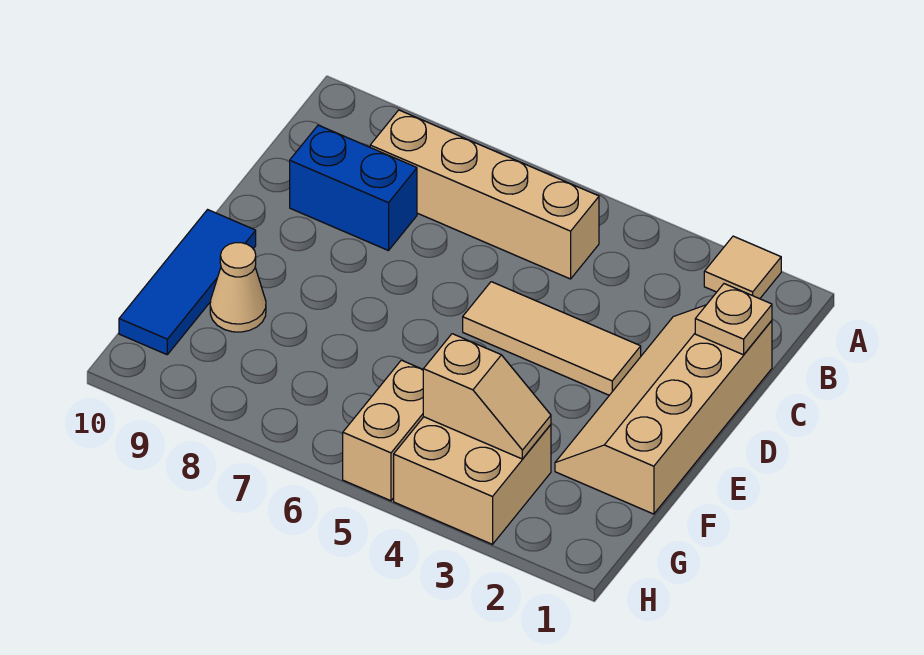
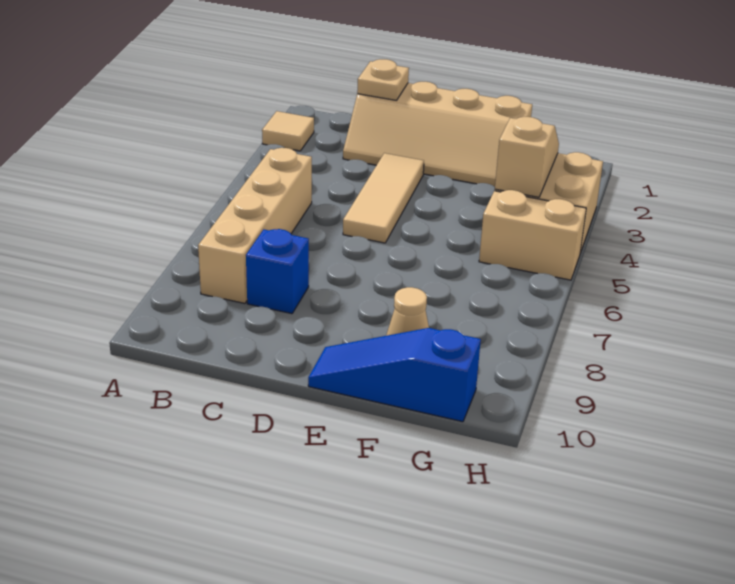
blue 1x2 brick [290,125,417,251] -> blue 1x1 brick [246,229,309,314]
blue 1x3 tile [119,210,256,355] -> blue 1x3 slope [308,328,481,422]

